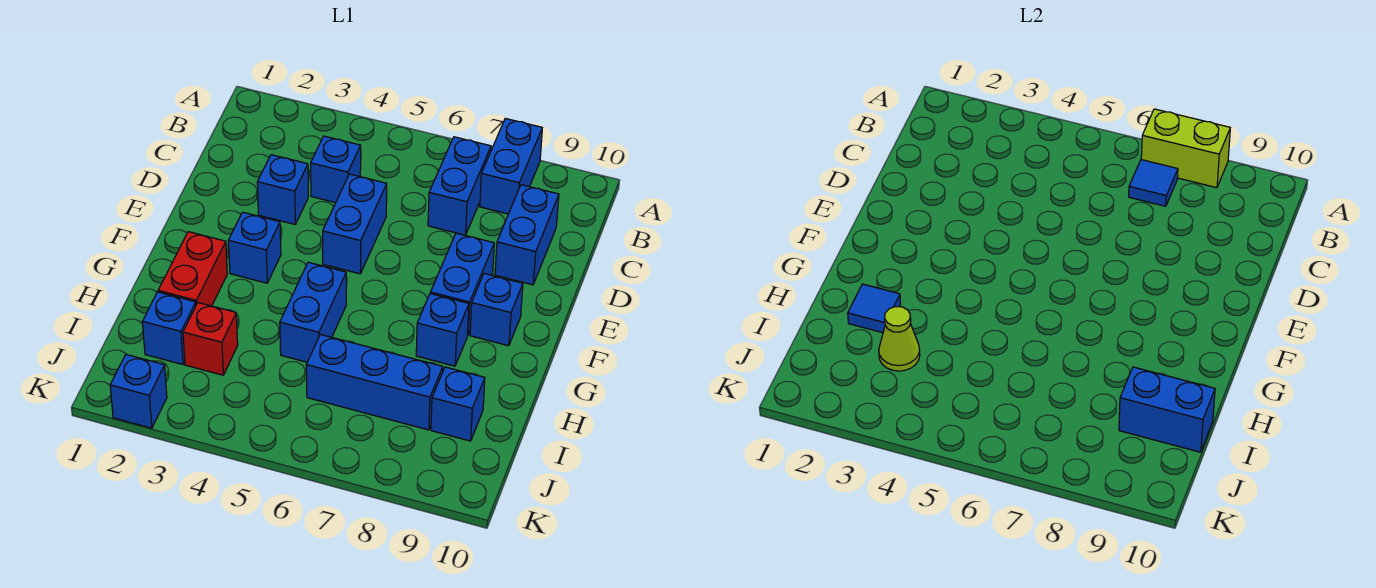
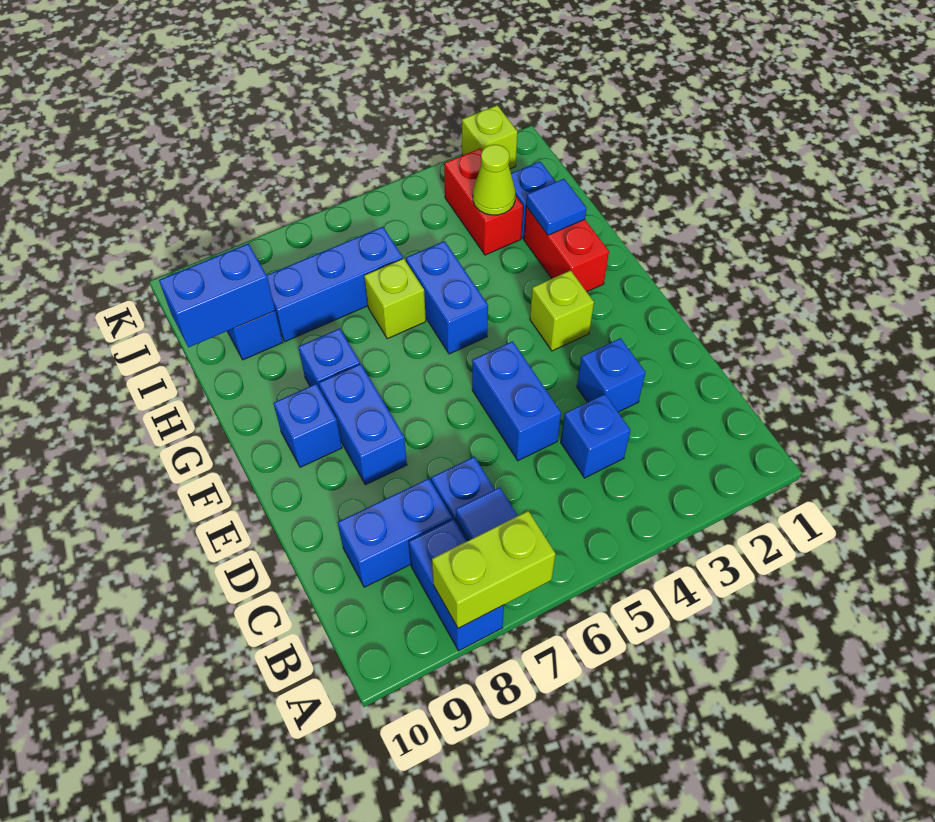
blue 1x2 brick [495,185,559,285] -> blue 1x2 brick turned to [338,478,452,587]
blue 1x1 brick [228,212,281,283] -> lime 1x1 brick [530,270,594,351]
none -> lime 1x1 brick [364,258,426,339]
red 1x1 brick [183,303,238,375] -> red 1x2 brick [444,148,523,255]
blue 1x1 brick [110,355,167,428] -> lime 1x1 brick [462,105,517,169]

